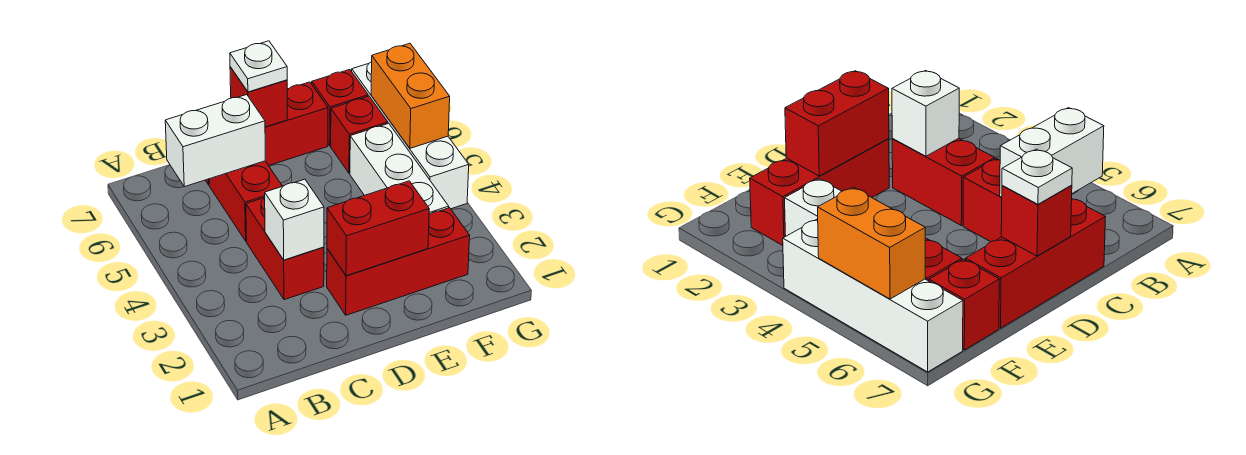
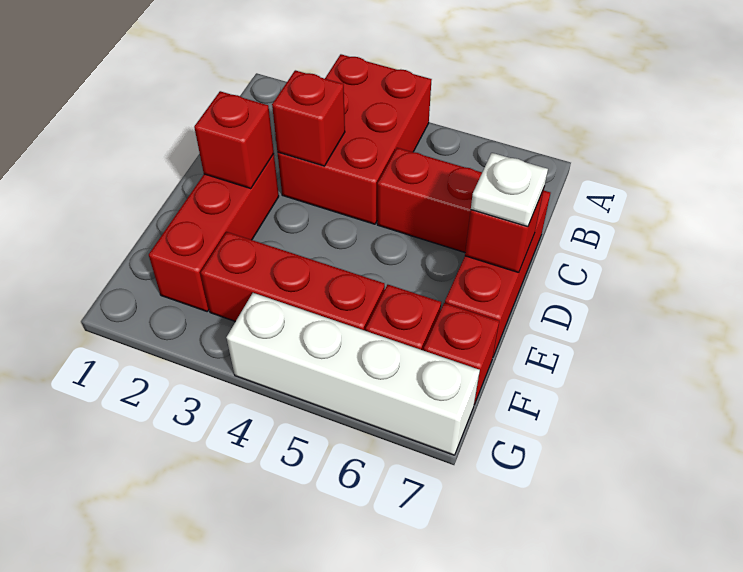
white 1x2 brick [165,95,265,187] -> none
red 1x2 brick [246,198,324,300] -> red 2x3 brick [278,54,432,224]
white 1x1 brick [265,179,324,260] -> red 1x1 brick [272,70,345,166]
red 1x2 brick [327,181,429,276] -> red 1x1 brick [194,91,274,189]
white 1x3 brick [350,123,449,214] -> red 1x3 brick [201,232,385,331]
orange 1x2 brick [371,43,450,148] -> none

